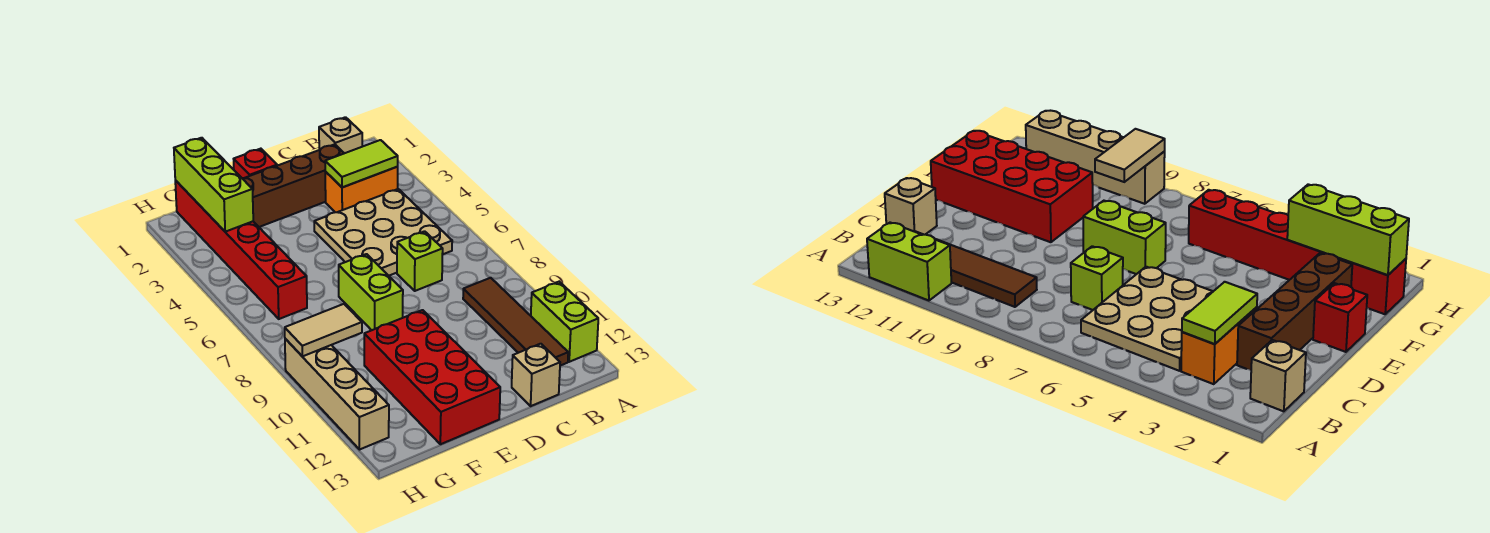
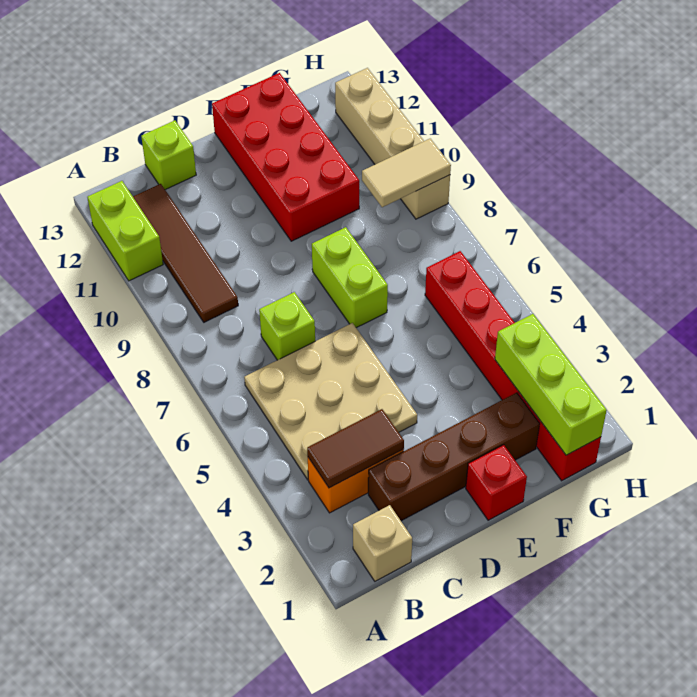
lime 1x2 tile [325,140,398,187] -> brown 1x2 tile [307,409,404,488]
tan 1x1 brick [512,344,560,406] -> lime 1x1 brick [141,121,196,190]

